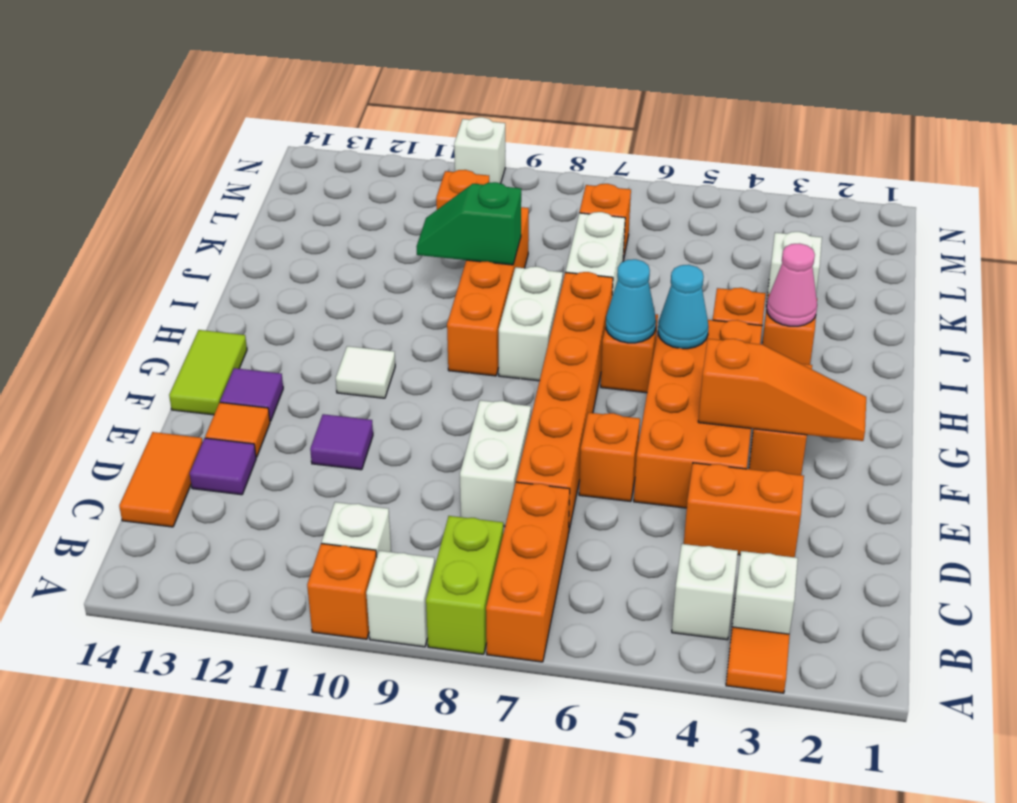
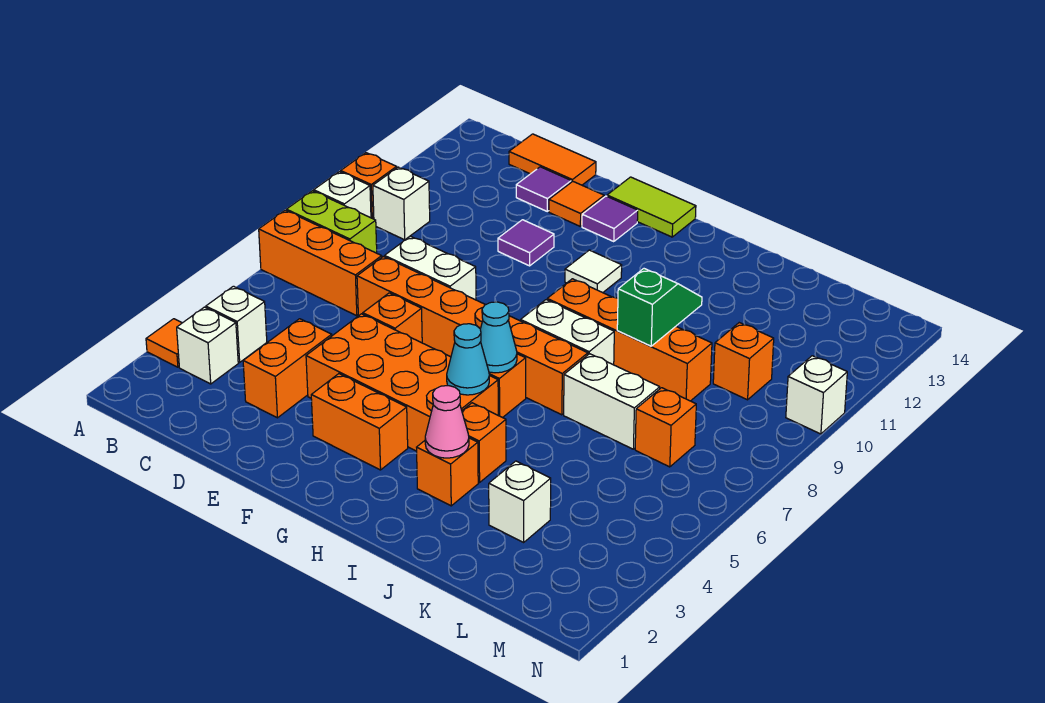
orange 1x3 slope [698,339,866,441] -> none

